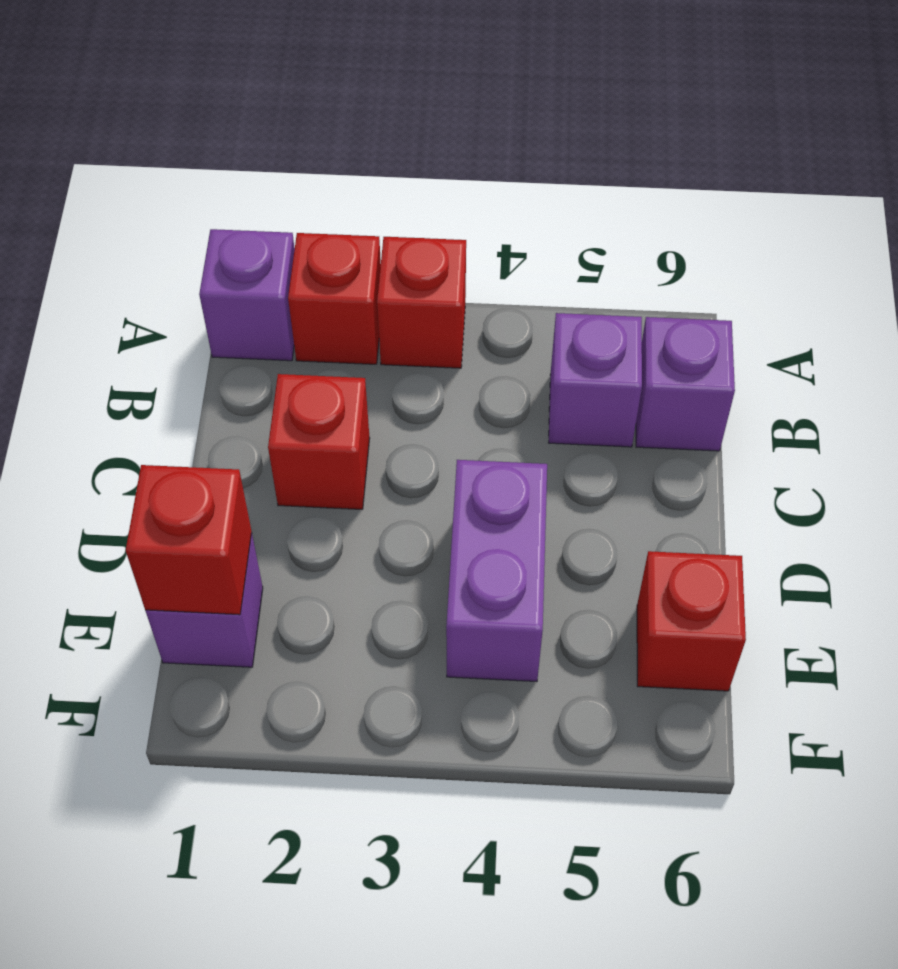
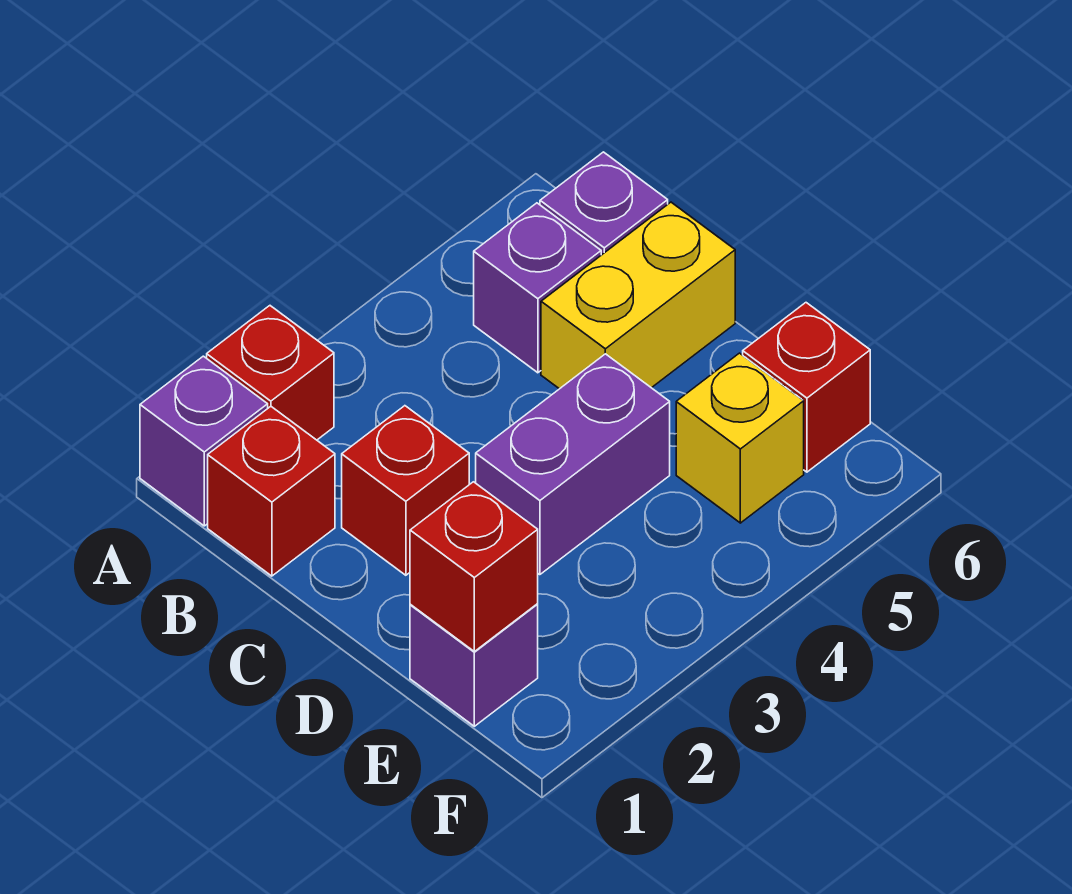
red 1x1 brick [377,237,466,368] -> red 1x1 brick moved to [208,406,335,576]
none -> yellow 1x2 brick [541,202,735,389]
purple 1x2 brick [446,460,547,682] -> purple 1x2 brick turned to [476,354,670,575]
none -> yellow 1x1 brick [676,353,804,523]

